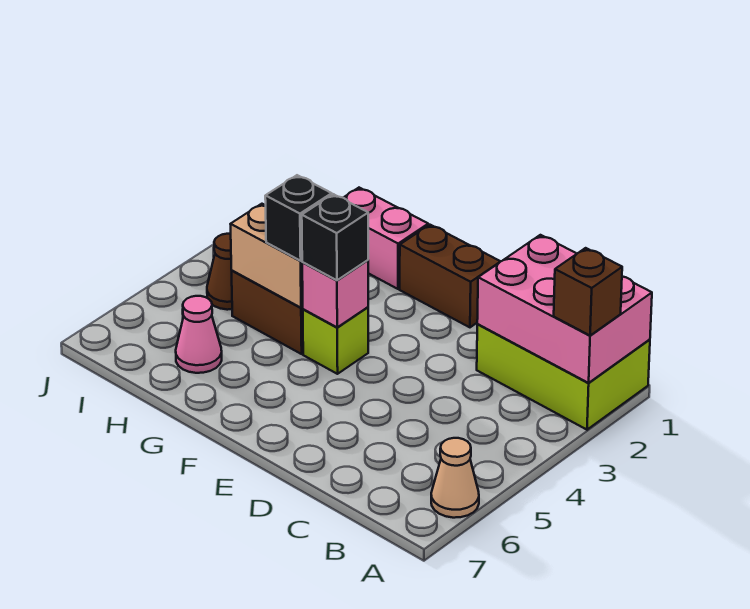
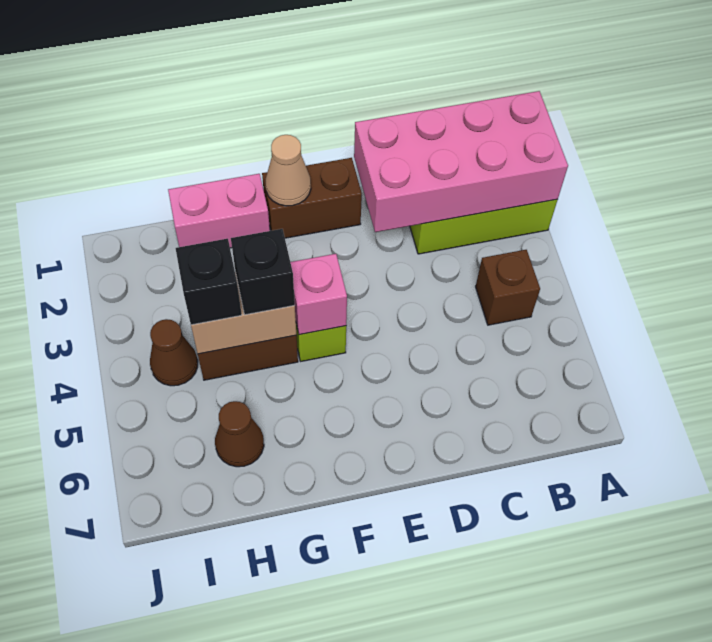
pink 2x3 brick [477,235,652,383] -> pink 2x4 brick [354,91,568,232]
brown 1x1 brick [554,248,622,336] -> brown 1x1 brick moved to [476,250,540,325]
tan 1x1 cone [431,438,479,518] -> tan 1x1 cone moved to [265,135,311,206]
black 1x1 brick [302,194,368,280] -> black 1x1 brick moved to [176,239,242,325]
pink 1x1 cone [176,296,222,373] -> brown 1x1 cone [215,401,264,467]

